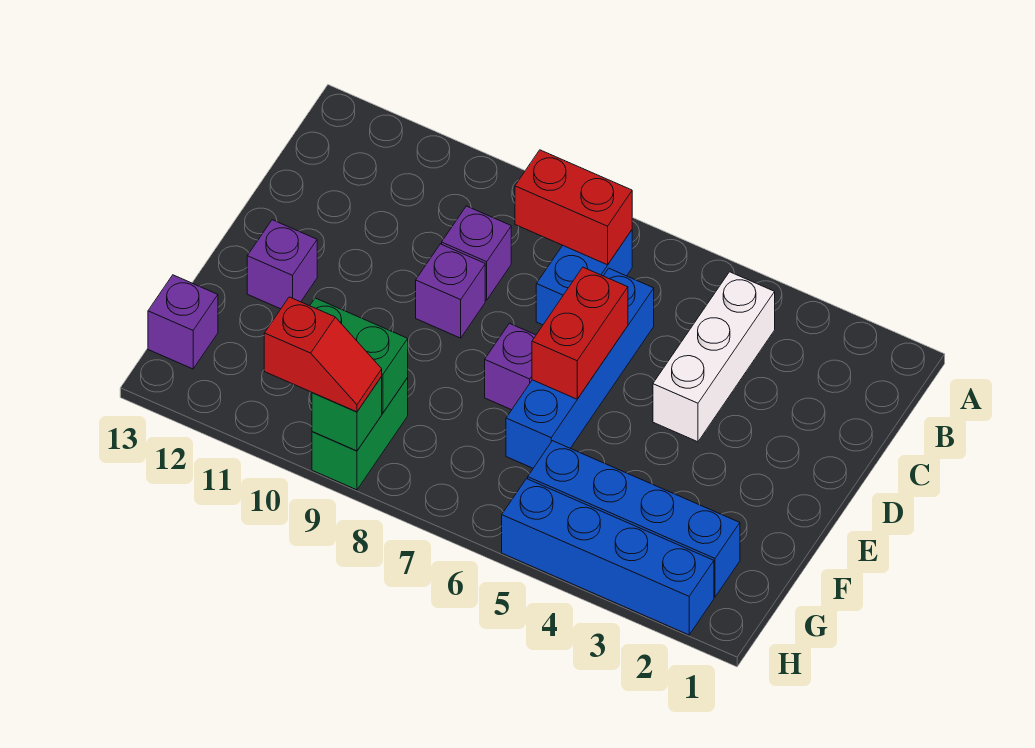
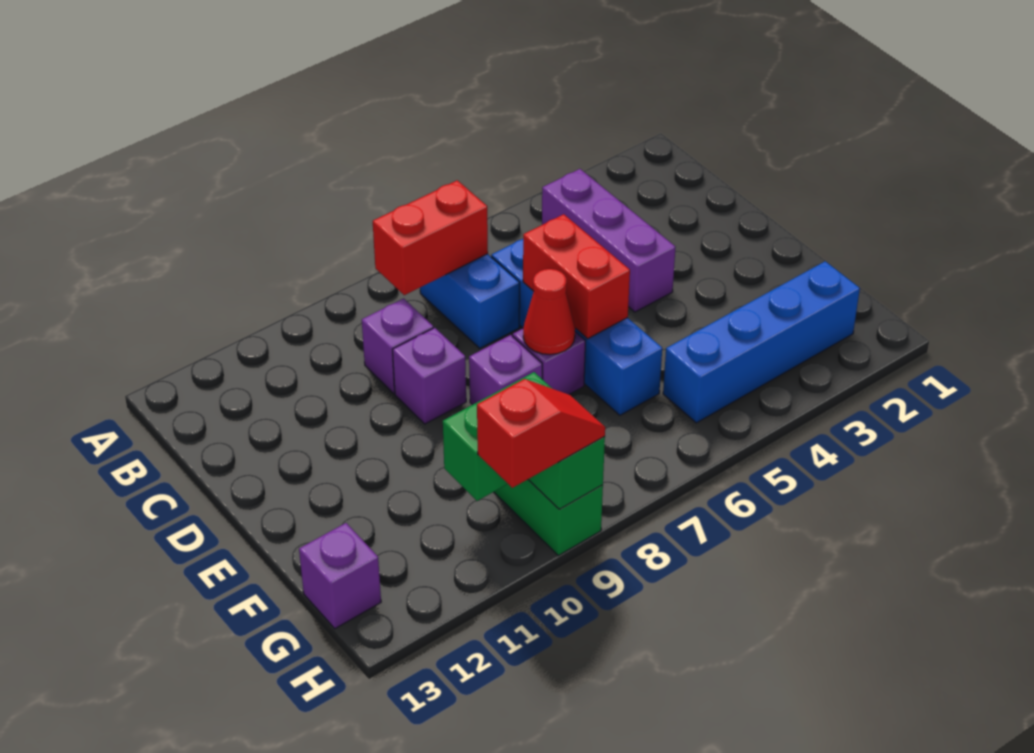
white 1x3 brick [653,272,775,442] -> purple 1x3 brick [542,169,675,312]
none -> red 1x1 cone [523,269,575,355]
purple 1x1 brick [247,220,317,309] -> purple 1x1 brick moved to [469,335,542,405]
blue 1x4 brick [502,479,714,635] -> none

